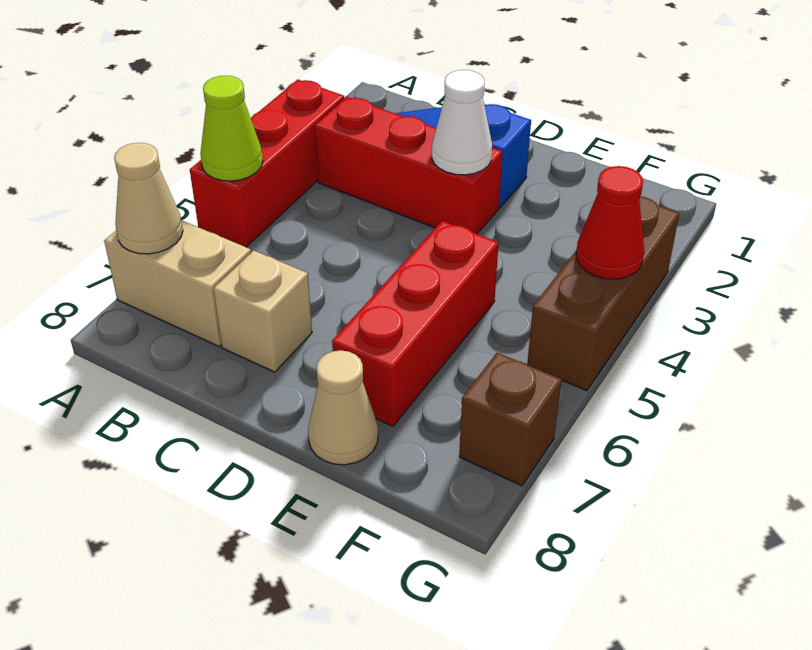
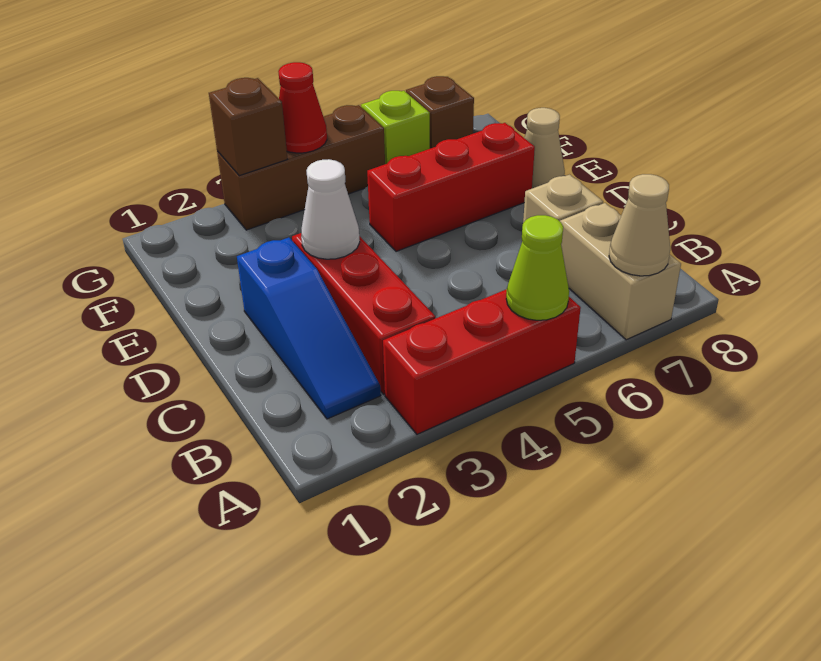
none -> brown 1x1 brick [209,78,287,176]
none -> lime 1x1 brick [361,91,430,164]

